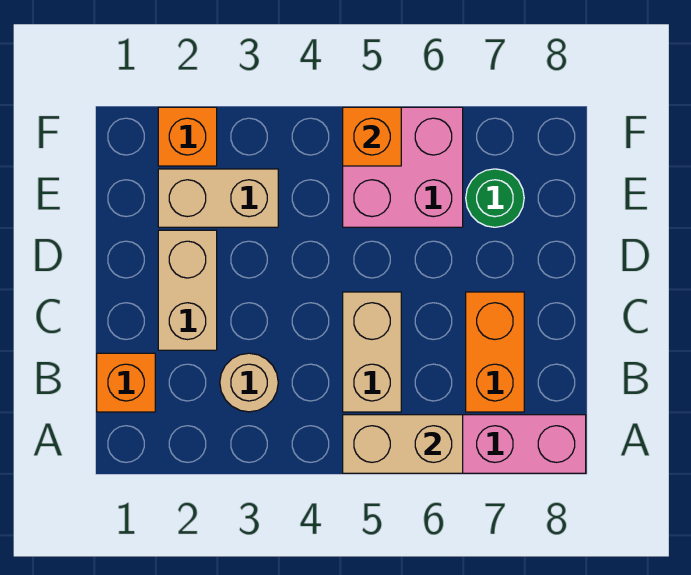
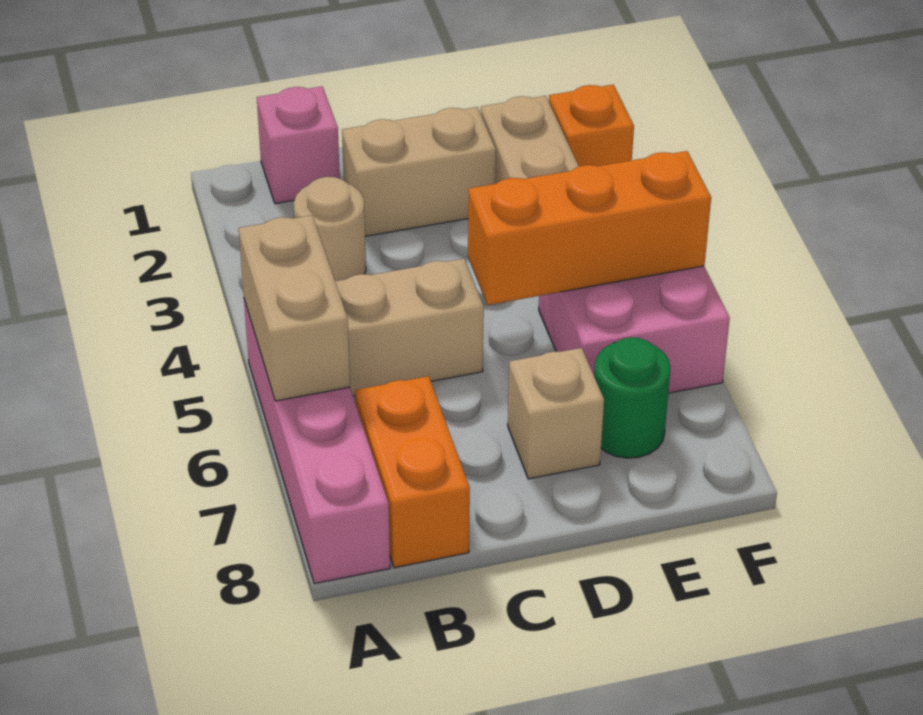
orange 1x1 brick [97,353,155,412] -> pink 1x1 brick [257,86,340,204]
orange 1x2 brick [466,292,524,412] -> orange 1x2 brick turned to [355,376,470,568]
none -> tan 1x1 brick [508,348,604,479]
orange 1x1 brick [343,107,401,166] -> orange 1x3 brick [468,151,711,305]

